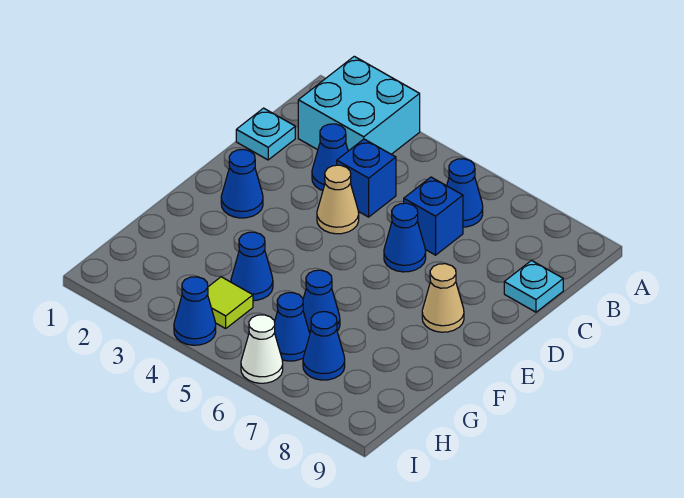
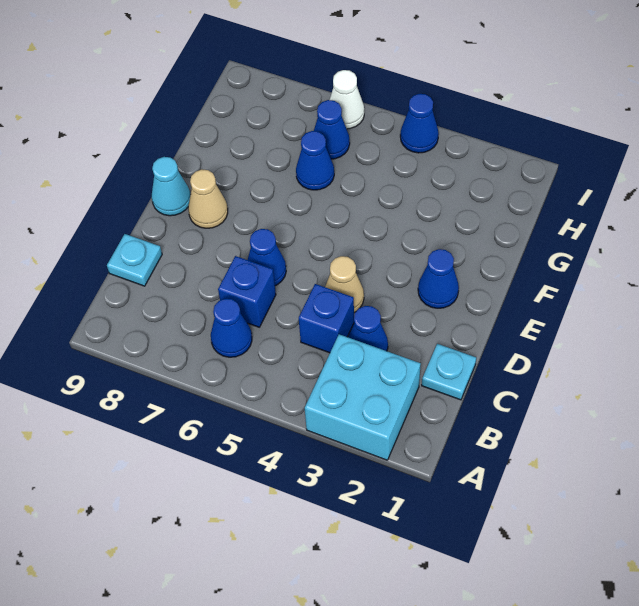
none -> cyan 1x1 cone [152,157,191,216]
blue 1x1 cone [231,232,273,301] -> none
lime 1x1 tile [208,277,253,328] -> none
blue 1x1 cone [303,312,345,380] -> none

